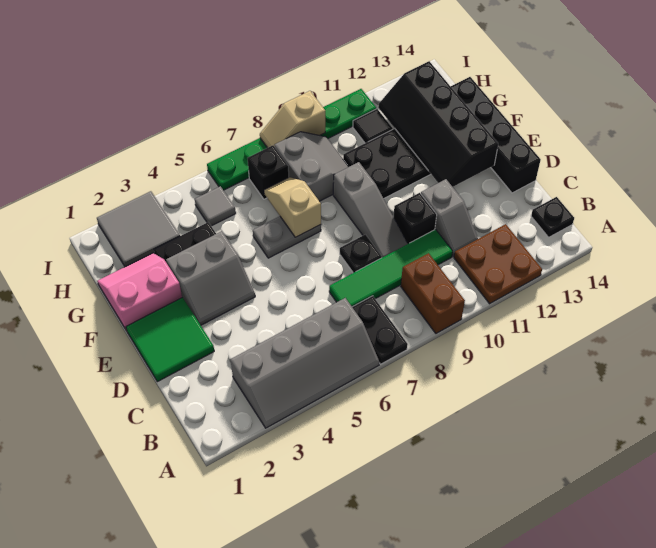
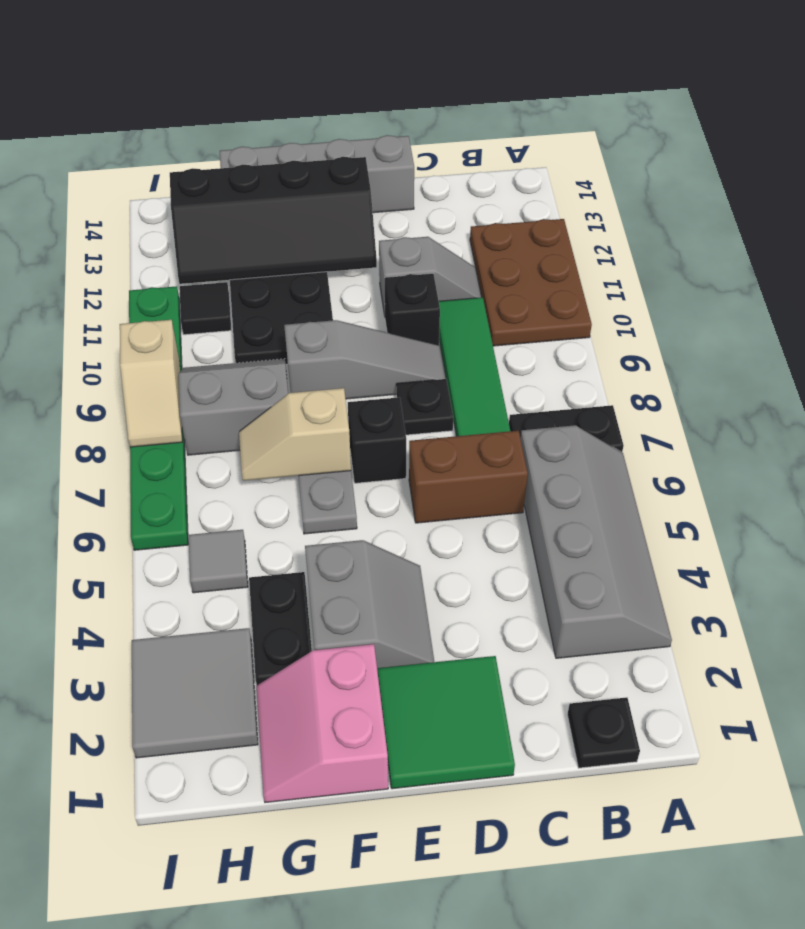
brown 1x2 brick [401,253,465,333] -> brown 1x2 brick moved to [409,431,528,523]
brown 2x2 plate [454,224,542,304] -> brown 2x3 plate [470,219,592,346]
black 1x1 plate [531,197,574,237] -> black 1x1 plate moved to [567,697,640,768]
black 1x4 brick [451,77,541,193] -> grey 1x4 brick [220,135,414,213]
black 1x1 brick [247,145,289,199] -> black 1x1 brick moved to [348,397,406,483]

